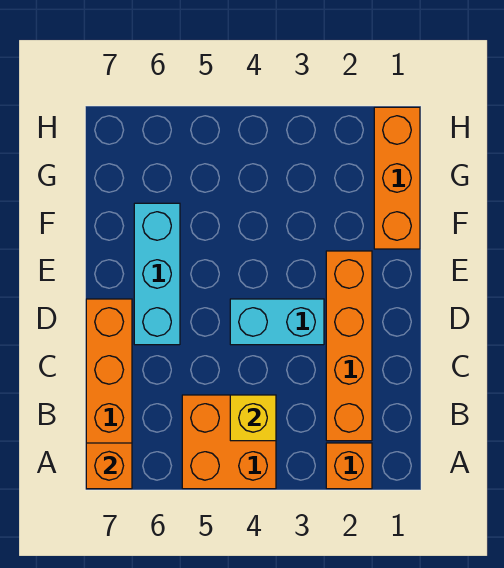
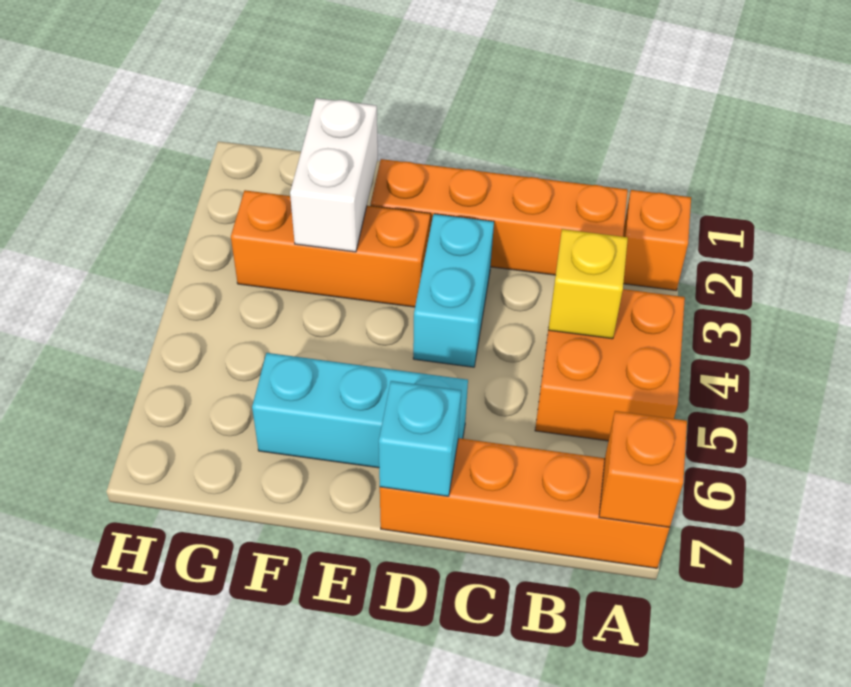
none -> cyan 1x1 brick [379,381,461,496]
orange 1x3 brick [374,107,420,249] -> orange 1x3 brick moved to [231,190,430,307]
none -> white 1x2 brick [290,98,378,252]

